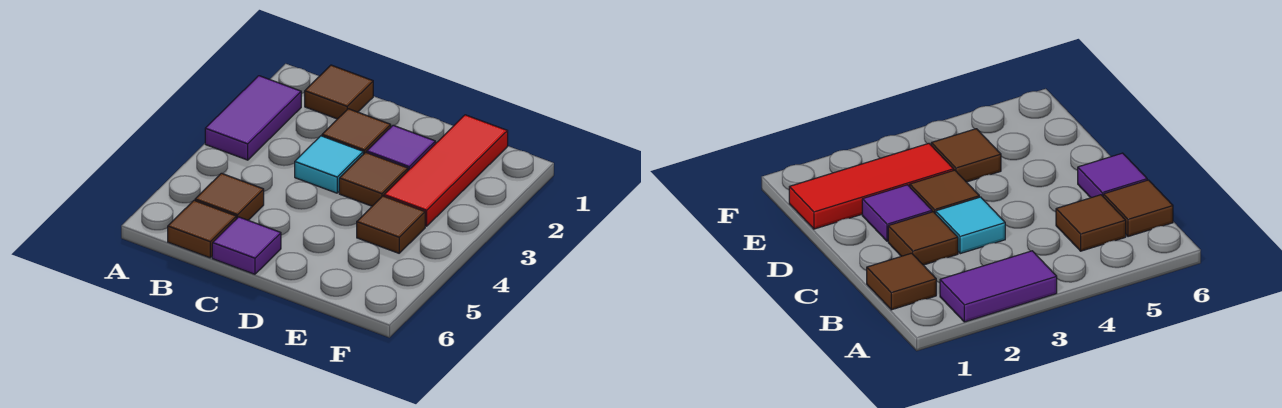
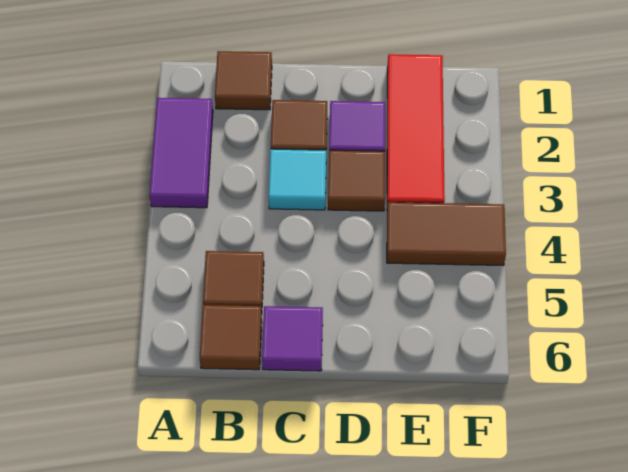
brown 1x1 tile [357,196,425,253] -> brown 1x2 tile [387,202,506,266]

